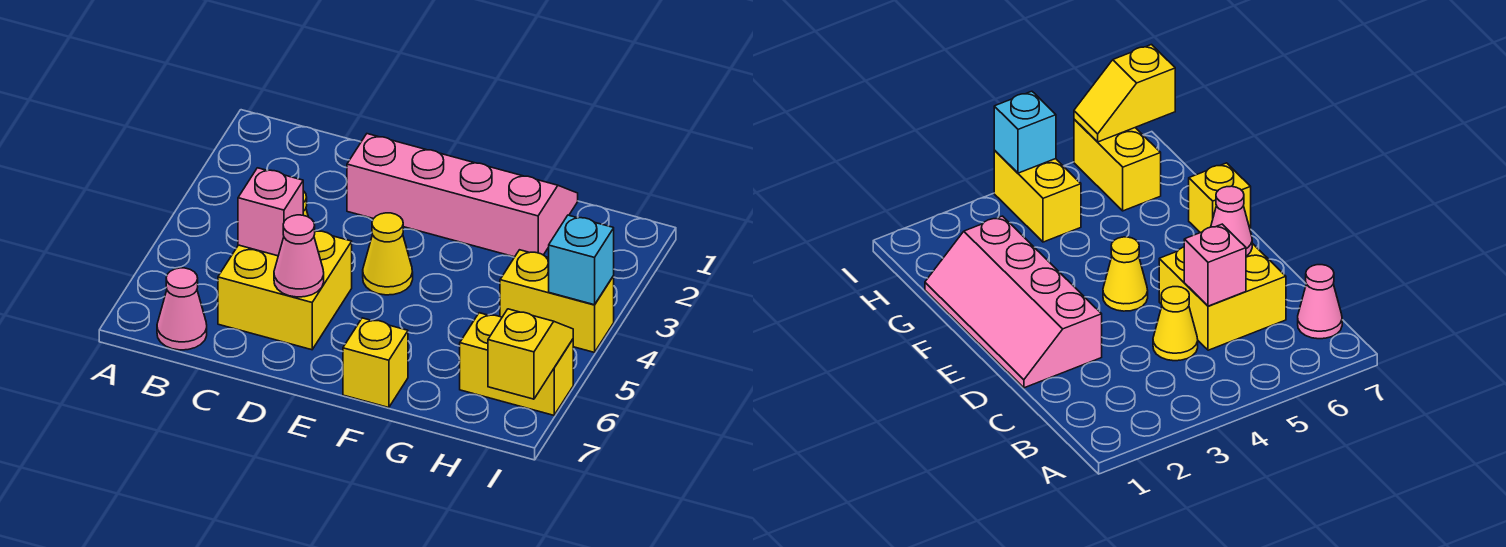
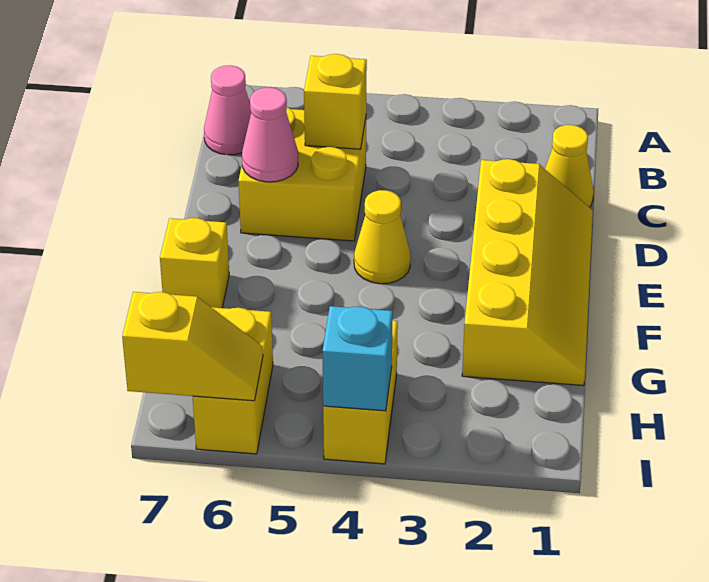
yellow 1x1 cone [1153,287,1198,361] -> yellow 1x1 cone moved to [545,125,594,207]
pink 1x1 brick [238,168,303,256] -> yellow 1x1 brick [304,54,367,149]
pink 2x4 slope [347,134,578,257] -> yellow 2x4 slope [462,159,593,386]

